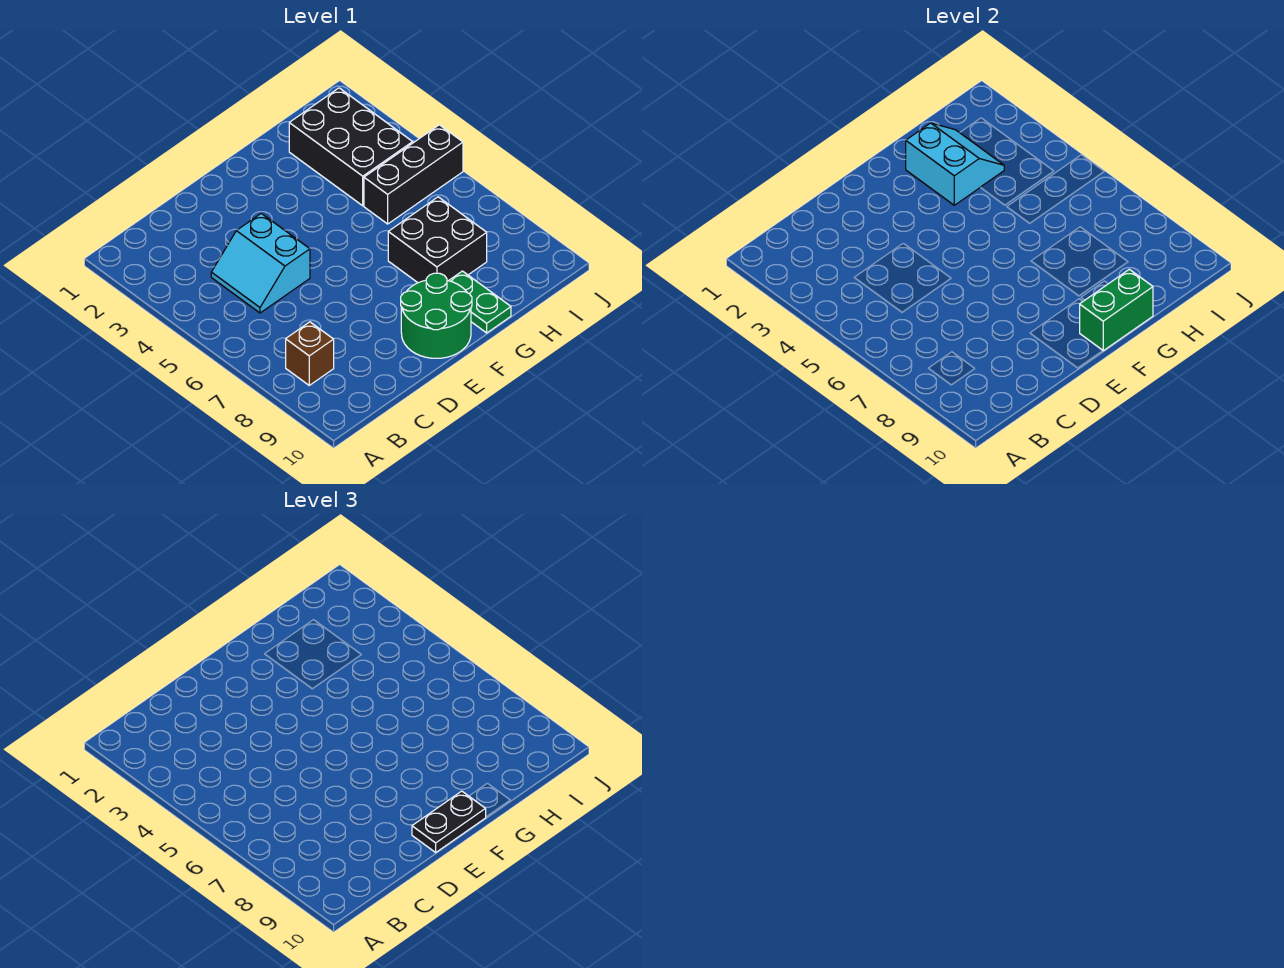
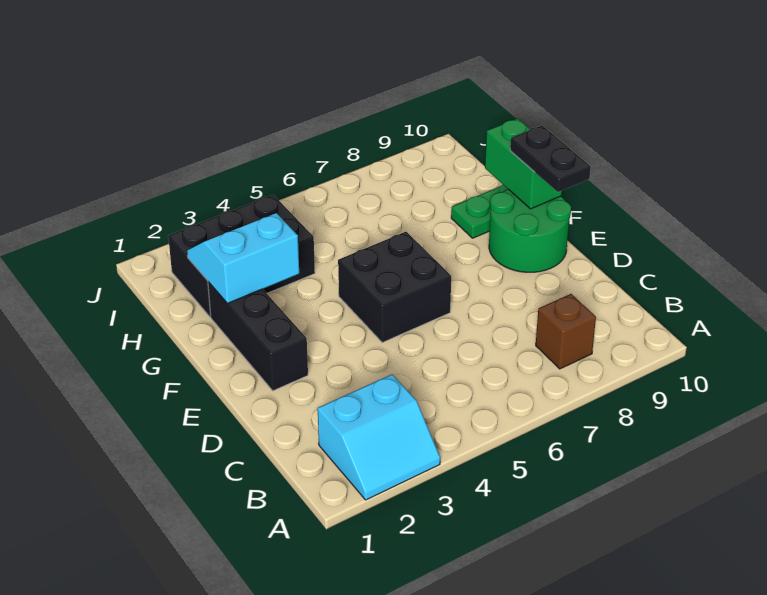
cyan 2x2 slope [211,213,310,313] -> cyan 2x2 slope moved to [318,374,440,500]
black 2x2 brick [388,197,487,283] -> black 2x2 brick moved to [338,232,451,342]
black 1x3 brick [364,125,463,224] -> black 1x3 brick moved to [208,282,308,391]

